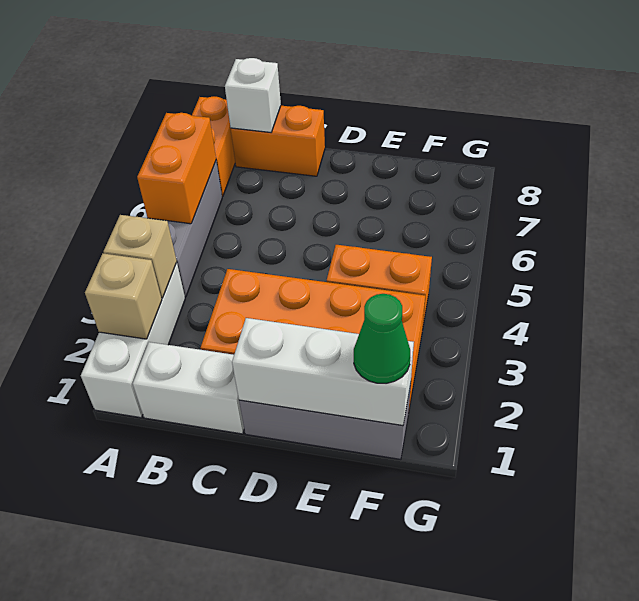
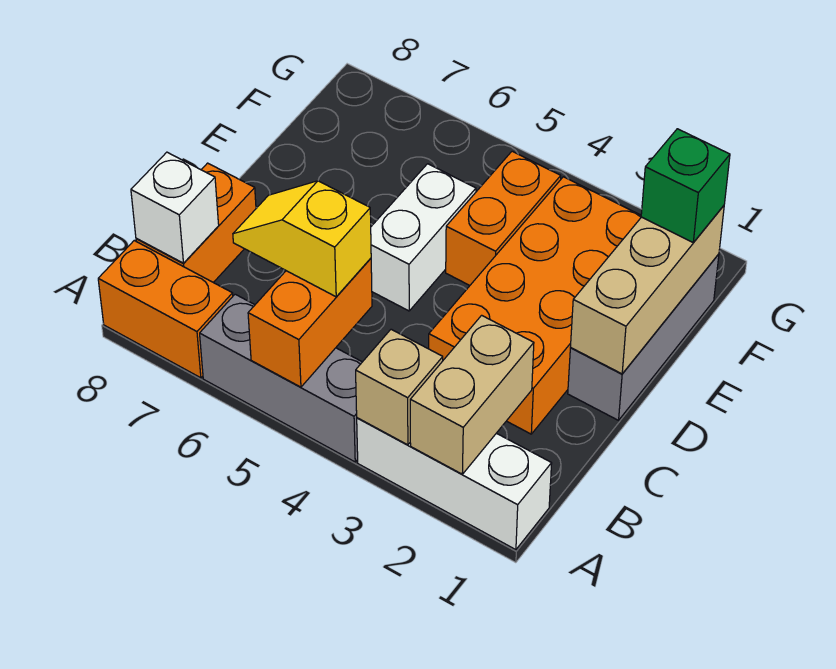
tan 1x1 brick [85,254,162,339] -> tan 1x2 brick [410,315,534,474]
orange 1x2 brick [137,113,216,224] -> orange 1x2 brick turned to [248,258,372,387]
white 1x2 brick [133,342,244,434] -> white 1x2 brick moved to [371,164,476,311]
none -> yellow 1x2 slope [233,181,371,297]
white 1x3 brick [232,318,414,426] -> tan 1x3 brick [571,206,724,374]
green 1x1 cone [354,294,410,383] -> green 1x1 brick [641,129,730,243]

